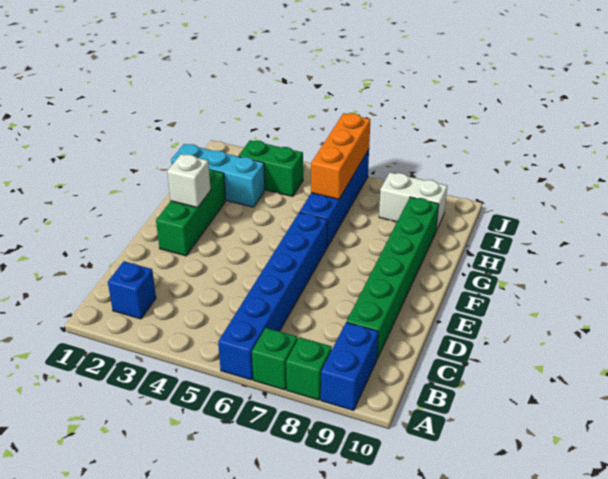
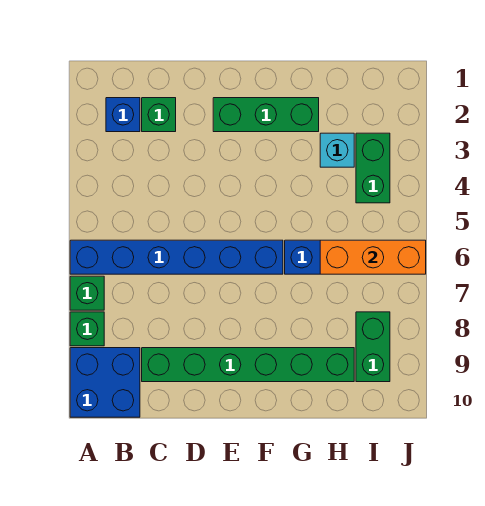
blue 1x2 brick [321,322,378,410] -> blue 2x2 brick [70,348,140,417]
none -> green 1x1 brick [142,98,176,132]
white 1x1 brick [167,154,211,208] -> none
cyan 1x3 brick [171,144,265,207] -> cyan 1x1 brick [320,133,354,167]
white 1x2 brick [379,172,447,231] -> green 1x2 brick [356,312,390,382]

